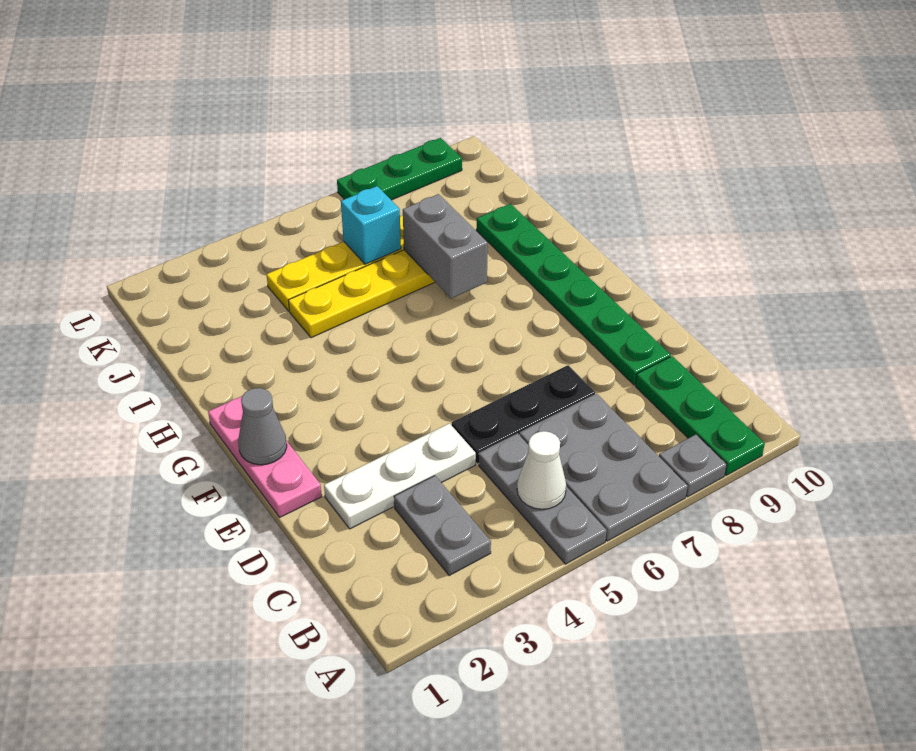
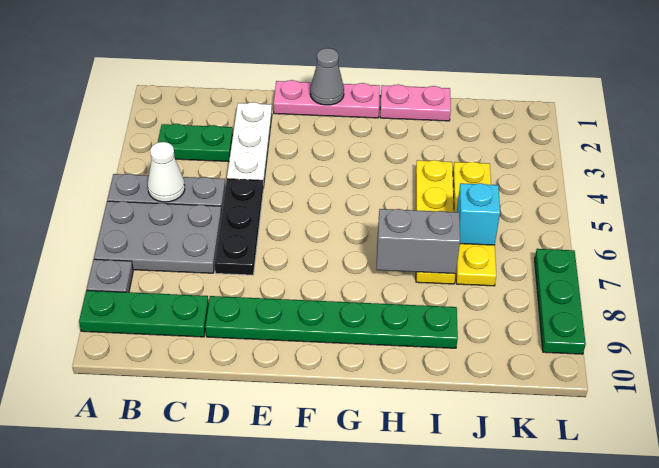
grey 1x2 plate [394,476,491,576] -> green 1x2 plate [158,124,233,162]
none -> pink 1x2 plate [380,84,451,121]

